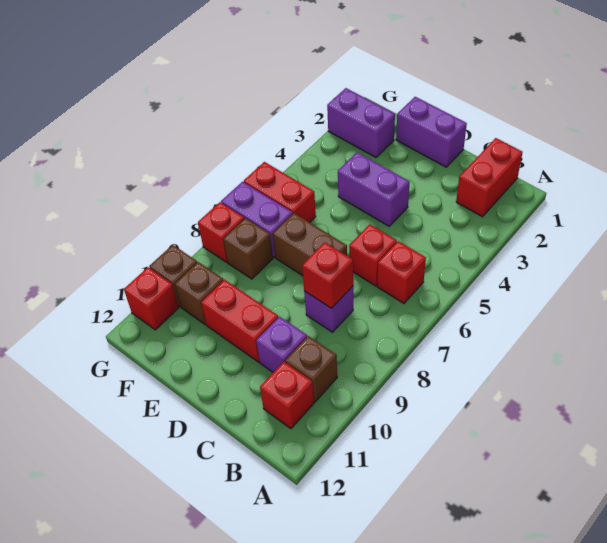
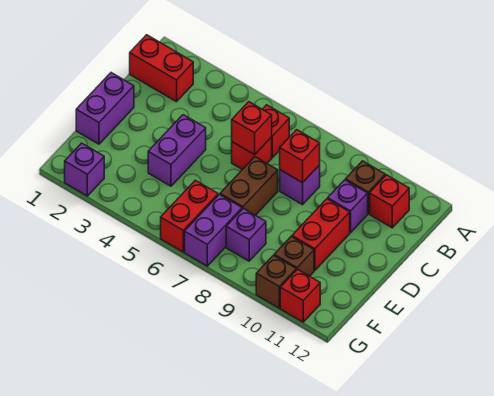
purple 1x2 brick [327,88,395,157] -> purple 1x1 brick [65,143,104,196]
brown 1x1 brick [223,218,273,279] -> purple 1x1 brick [226,208,266,261]
red 1x1 brick [198,202,244,262] -> red 1x1 brick moved to [232,102,272,155]

